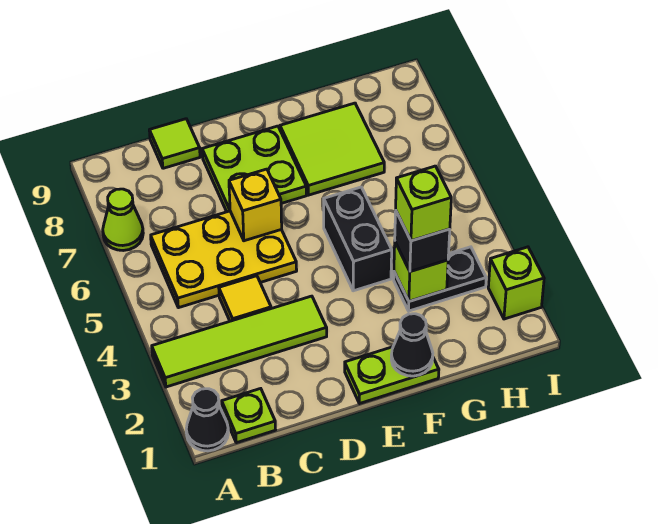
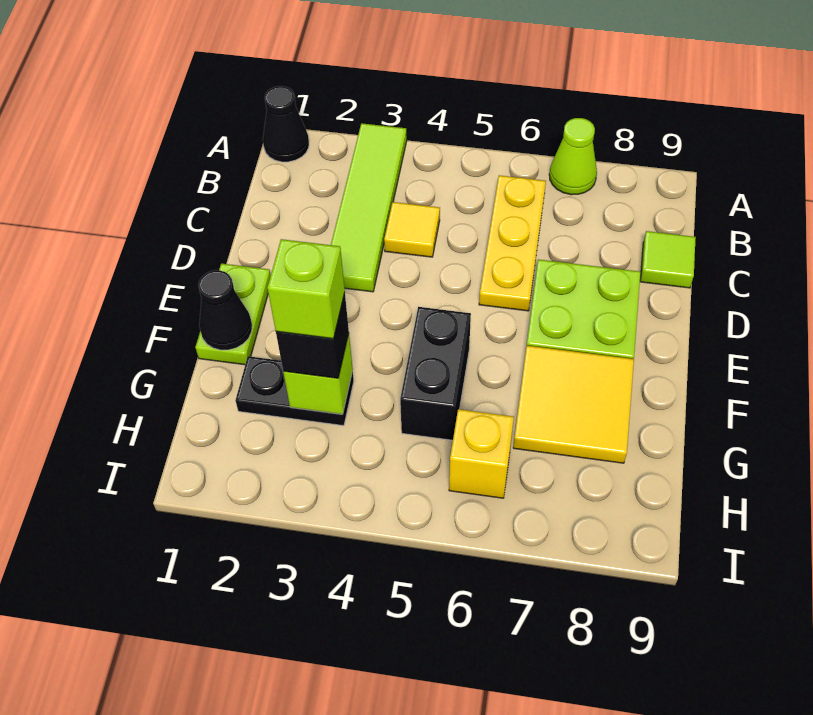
lime 1x1 plate [222,389,275,443] -> none
yellow 2x3 plate [151,211,297,308] -> yellow 1x3 plate [479,175,546,311]
yellow 1x1 brick [229,169,282,241] -> yellow 1x1 brick moved to [449,409,514,498]
black 1x2 brick [324,187,392,291] -> black 1x2 brick turned to [400,307,471,440]
lime 2x2 tile [280,103,384,195] -> yellow 2x2 tile [513,346,634,463]
black 1x2 plate [394,247,486,311] -> black 1x2 plate turned to [235,356,354,426]
lime 1x1 brick [488,247,544,319] -> none

